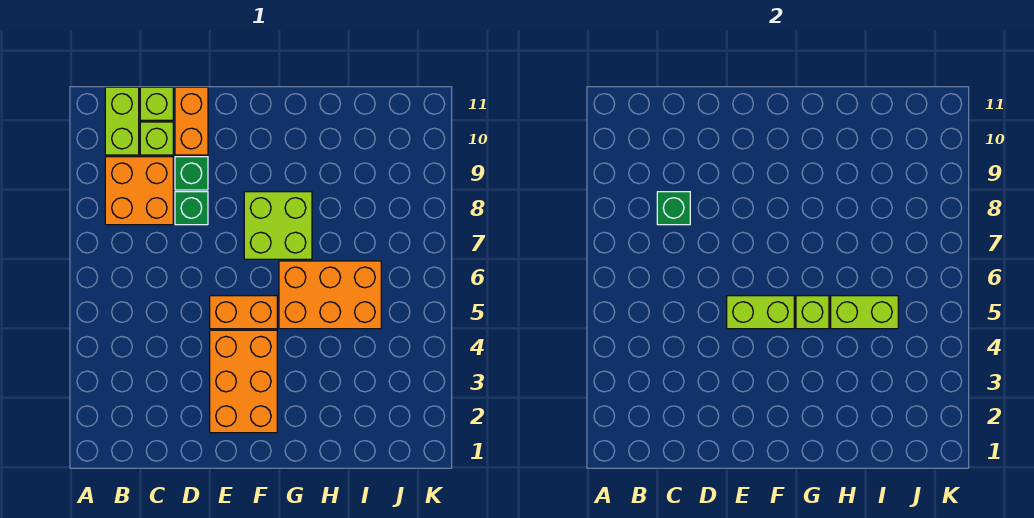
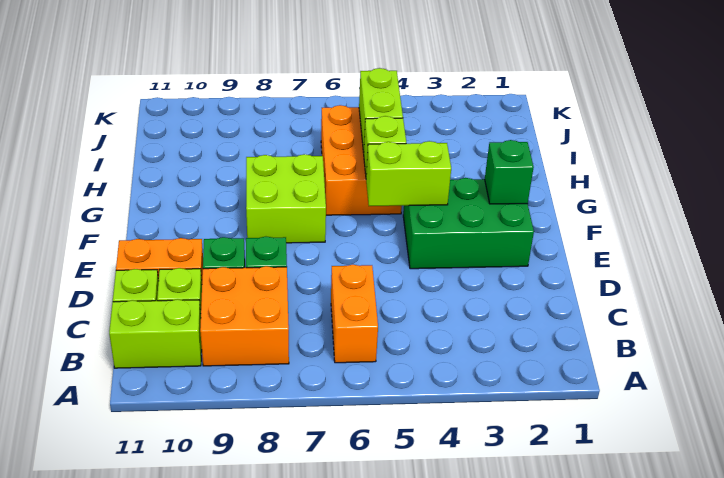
green 1x1 brick [657,192,690,225] -> green 1x1 brick moved to [485,140,534,204]
orange 2x3 brick [210,330,277,433] -> green 2x3 brick [403,178,534,269]
orange 1x2 brick [210,296,277,329] -> orange 1x2 brick moved to [331,265,378,363]
lime 1x2 brick [727,296,794,329] -> lime 1x2 brick turned to [366,141,451,206]

